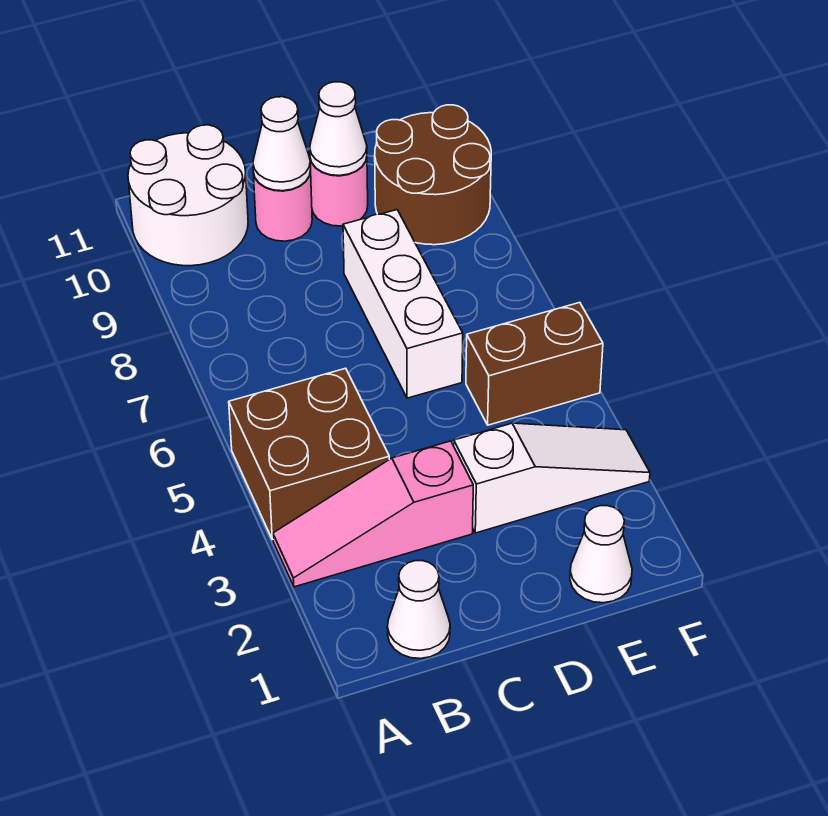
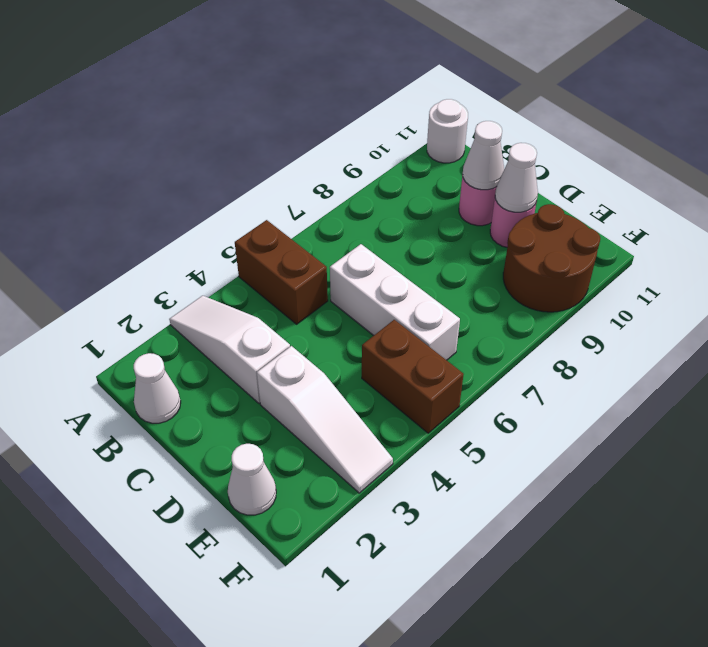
pink 1x3 slope [273,441,473,587] -> white 1x3 slope [169,296,290,403]
brown 2x2 brick [229,368,389,540] -> brown 1x2 brick [235,220,328,324]
white 2x2 round brick [128,125,248,266] -> white 1x1 round brick [427,99,468,163]
white 1x3 brick [343,210,463,398] -> white 1x3 brick turned to [330,244,460,360]

